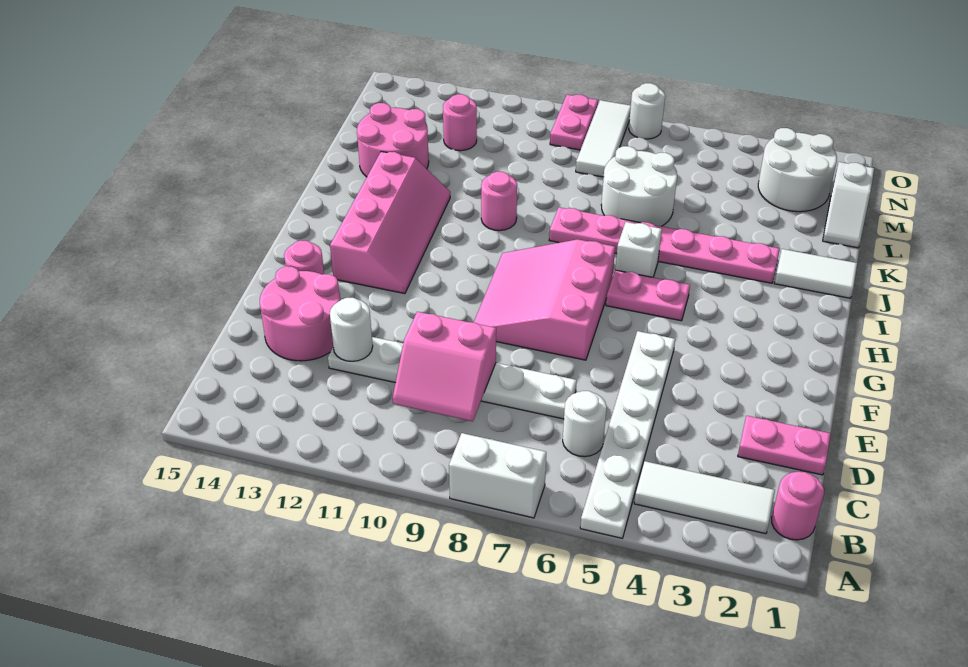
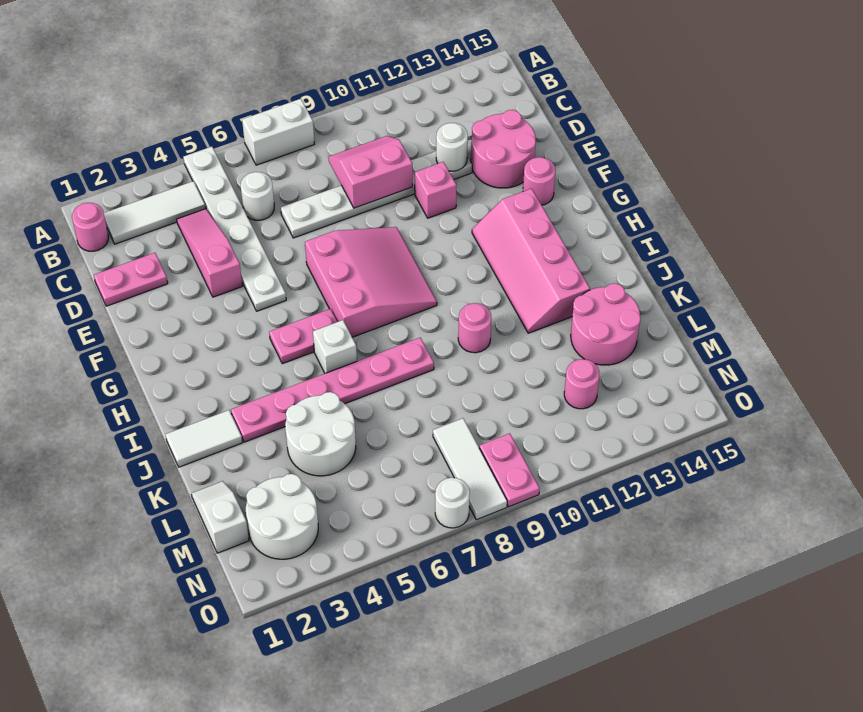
none -> pink 1x3 slope [177,209,242,297]
none -> pink 1x1 brick [415,162,456,218]
white 2x2 round brick [601,146,677,226] -> white 2x2 round brick moved to [285,392,356,476]

